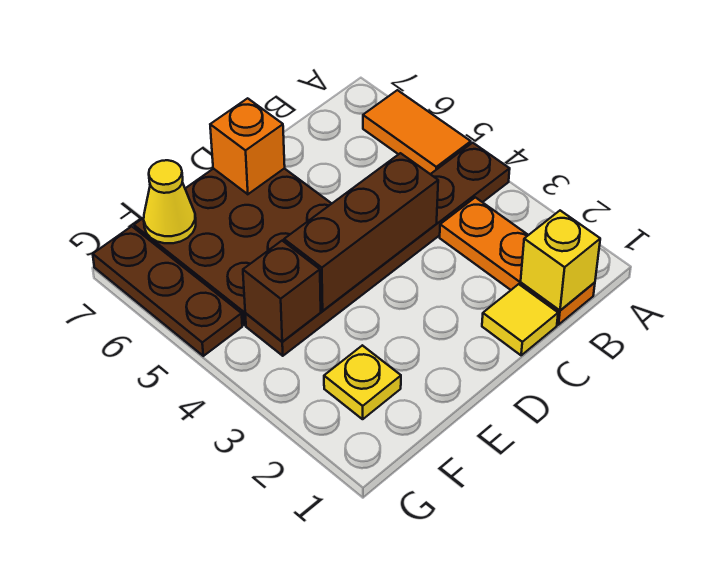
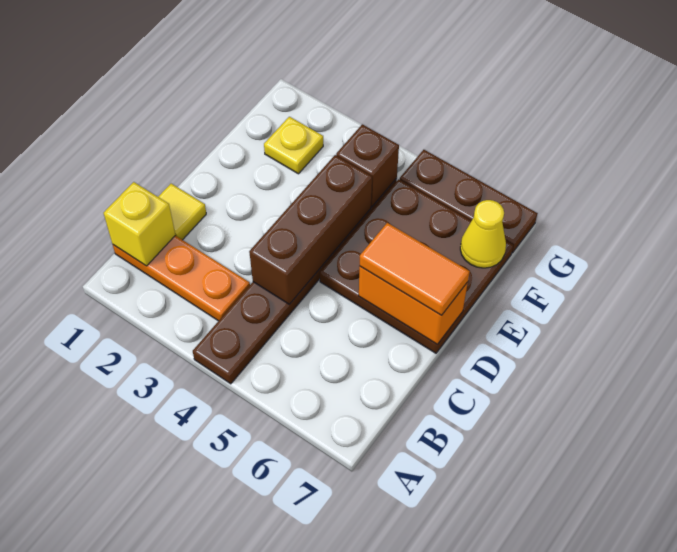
orange 1x2 tile [363,90,471,174] -> orange 1x2 tile moved to [360,223,470,315]
orange 1x1 brick [210,98,285,194] -> orange 1x2 brick [359,266,468,344]

